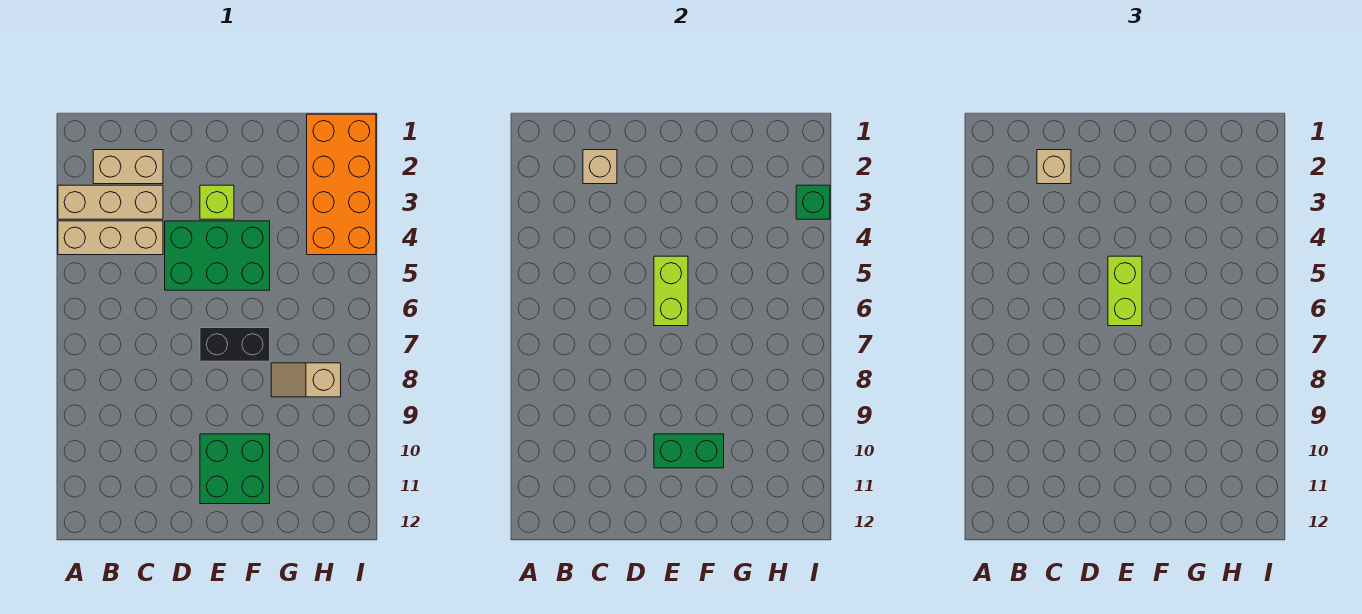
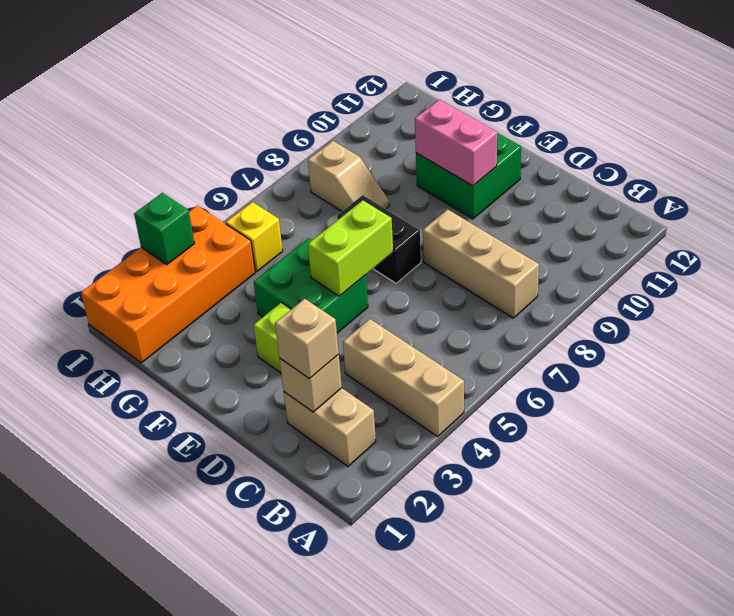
tan 1x3 brick [58,185,163,219] -> tan 1x3 brick moved to [423,209,539,318]
green 2x3 brick [165,221,270,290] -> green 2x2 brick [254,238,368,333]
lime 1x2 brick [1108,256,1142,326] -> none
green 1x2 brick [654,434,724,468] -> pink 1x2 brick [415,100,497,186]
none -> yellow 1x1 brick [226,202,283,272]

